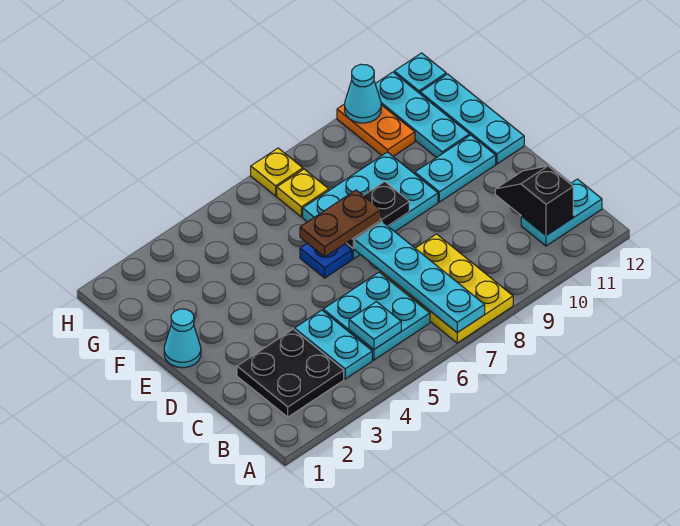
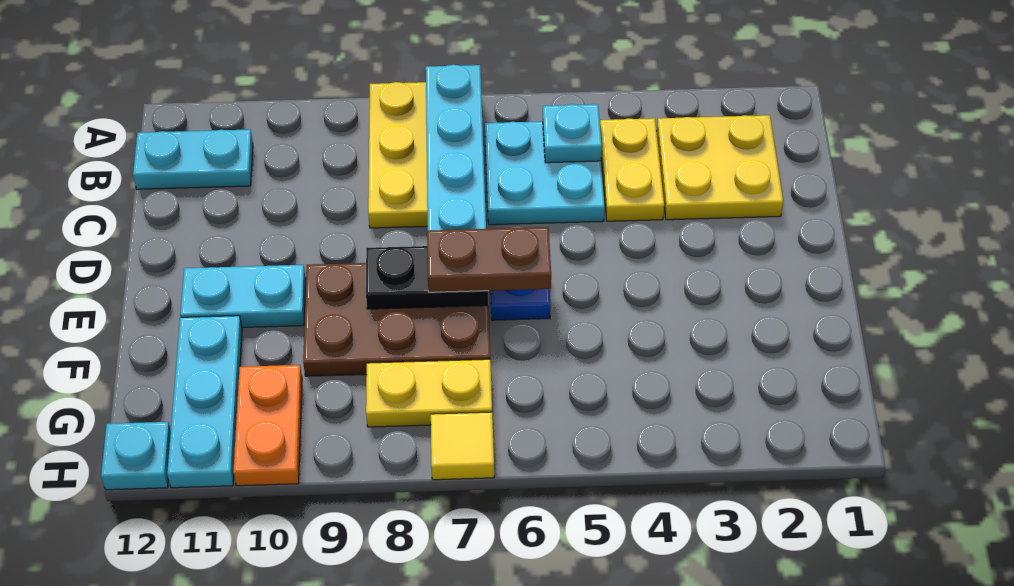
black 2x2 plate [237,329,344,417] -> yellow 2x2 plate [657,115,783,220]
cyan 1x2 plate [295,310,372,379] -> yellow 1x2 plate [600,118,664,221]
black 1x2 slope [495,166,573,236] -> none
cyan 1x1 cone [164,309,201,368] -> none
cyan 2x3 plate [303,152,438,259] -> brown 2x3 plate [303,263,490,376]
cyan 1x3 plate [420,74,524,164] -> none
yellow 1x1 plate [277,169,329,217] -> yellow 1x2 plate [366,359,492,427]
yellow 1x1 plate [251,148,303,196] -> yellow 1x1 tile [431,412,494,480]
cyan 1x1 cone [345,64,381,123] -> none

